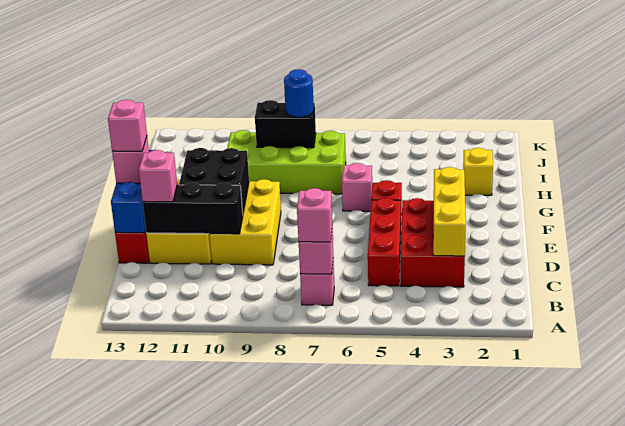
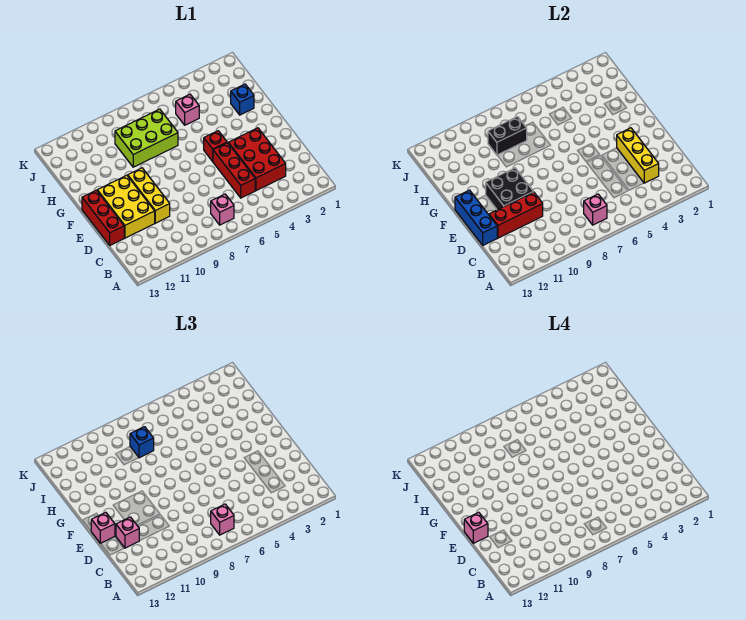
yellow 2x3 brick [210,179,281,265] -> yellow 1x3 brick [128,168,170,223]
black 1x3 brick [143,183,243,234] -> red 1x3 brick [489,192,543,238]
pink 1x1 brick [342,163,372,211] -> pink 1x1 brick moved to [176,94,199,125]
yellow 1x1 brick [463,148,493,195] -> blue 1x1 brick [231,84,254,115]
lime 2x4 brick [227,130,346,194] -> lime 2x3 brick [115,109,178,167]
blue 1x1 round brick [284,69,314,117] -> blue 1x1 brick [130,427,154,458]

